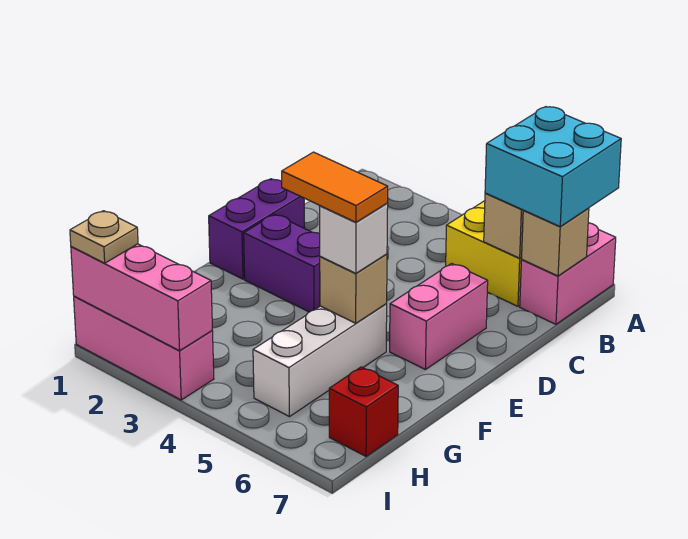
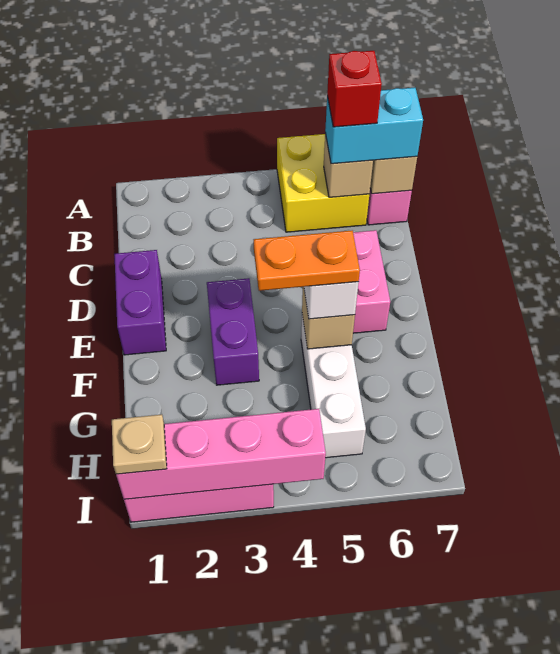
cyan 2x2 brick [485,107,621,226] -> cyan 1x2 brick [325,88,423,164]
purple 1x2 brick [244,214,320,312] -> purple 1x2 brick turned to [207,278,259,385]
orange 1x2 tile [282,152,388,222] -> orange 1x2 plate [254,231,360,291]
red 1x1 brick [329,367,398,456] -> red 1x1 brick moved to [327,51,382,127]
pink 1x3 brick [71,244,212,351] -> pink 1x4 brick [116,409,326,499]

